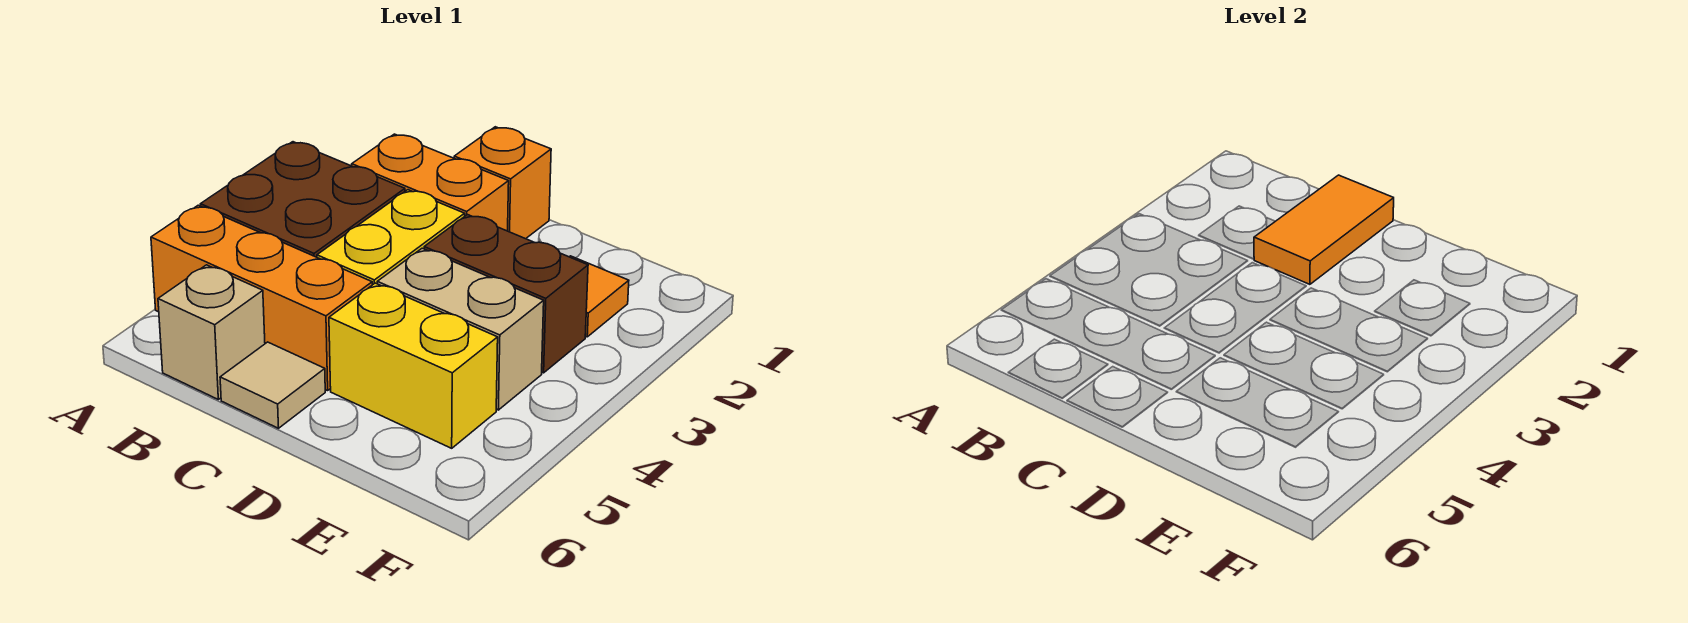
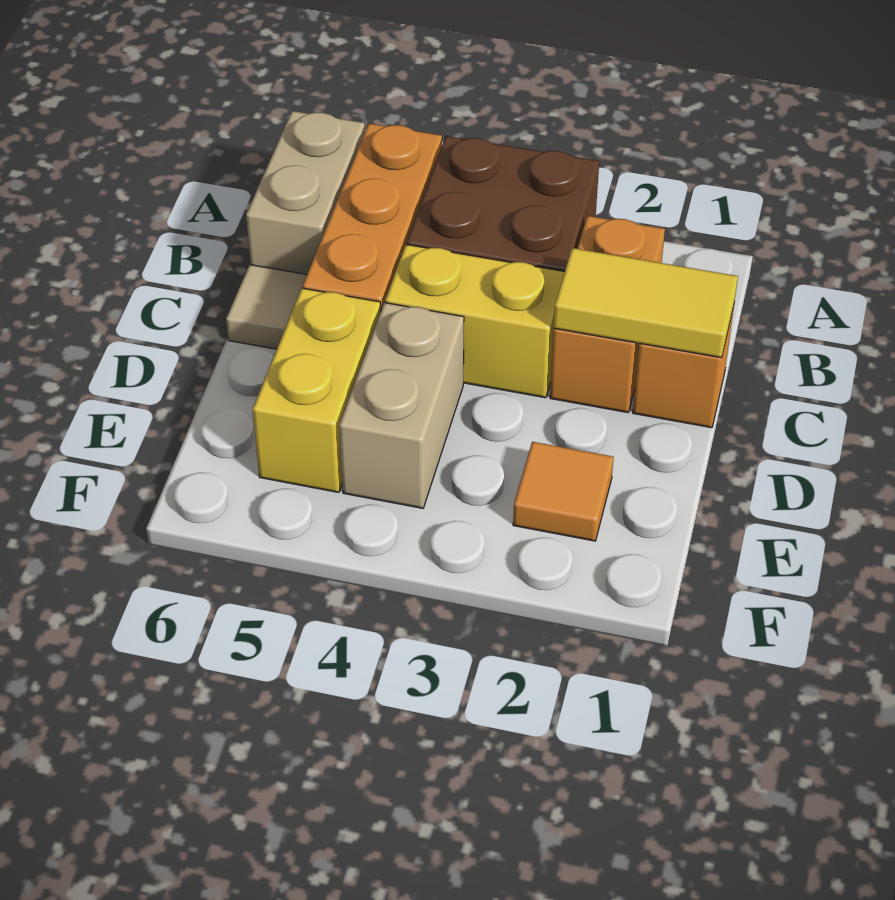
tan 1x1 brick [158,265,265,399] -> tan 1x2 brick [246,111,365,274]
orange 1x2 tile [1254,175,1394,284] -> yellow 1x2 tile [554,248,738,358]
brown 1x2 brick [424,215,588,373] -> none

